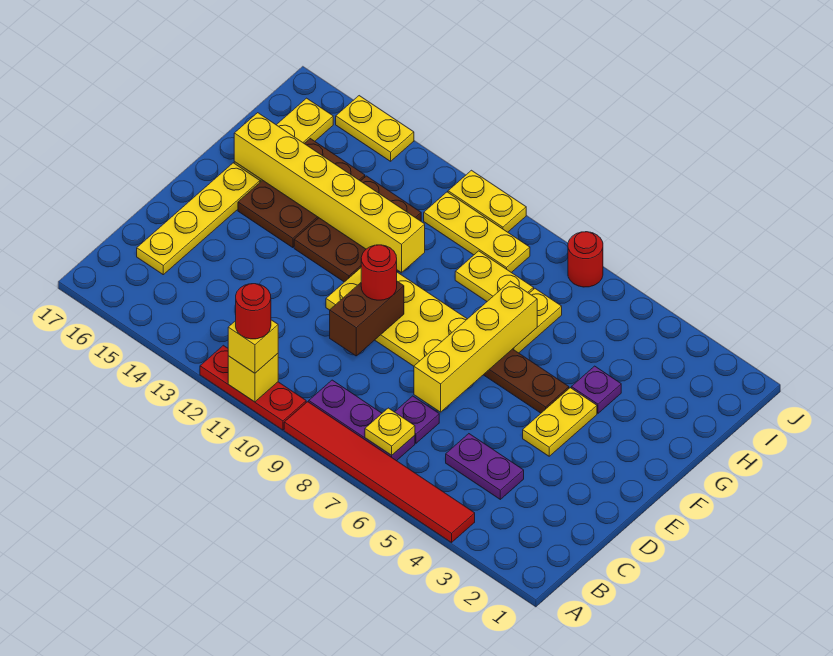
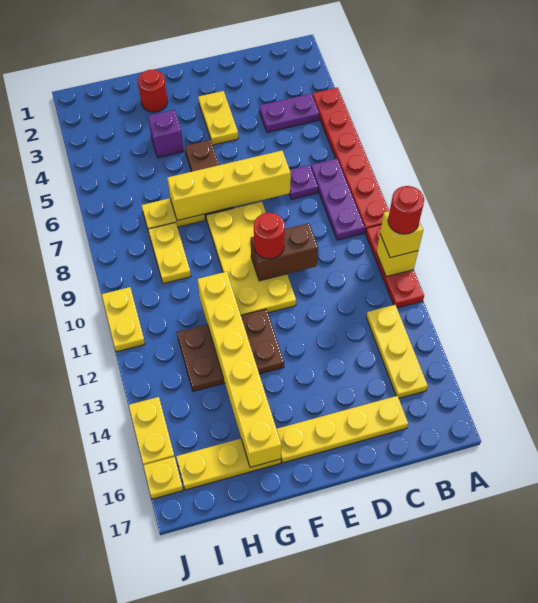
red 1x6 tile [284,402,475,543] -> red 1x6 plate [313,87,389,233]
yellow 1x1 plate [365,408,415,455] -> yellow 1x1 plate moved to [143,457,183,499]
purple 1x2 plate [446,434,524,499] -> purple 1x2 plate turned to [259,94,319,132]
yellow 1x2 plate [523,388,597,456] -> yellow 1x2 plate turned to [198,91,238,145]
brown 2x3 plate [238,139,365,248] -> none
purple 1x1 plate [571,366,621,413] -> purple 1x1 brick [148,110,184,158]
yellow 1x3 plate [424,192,530,273] -> yellow 1x3 plate moved to [366,305,428,398]
red 1x1 round brick [568,232,603,287] -> red 1x1 round brick moved to [138,70,168,112]

